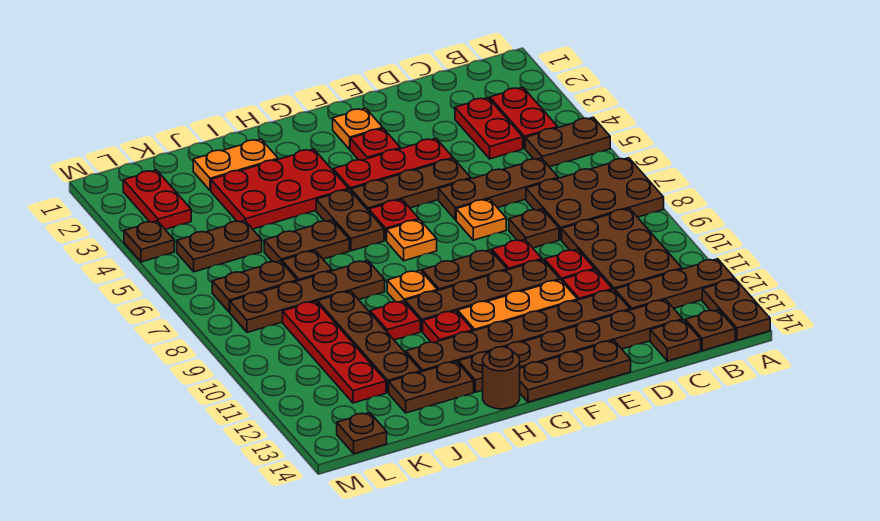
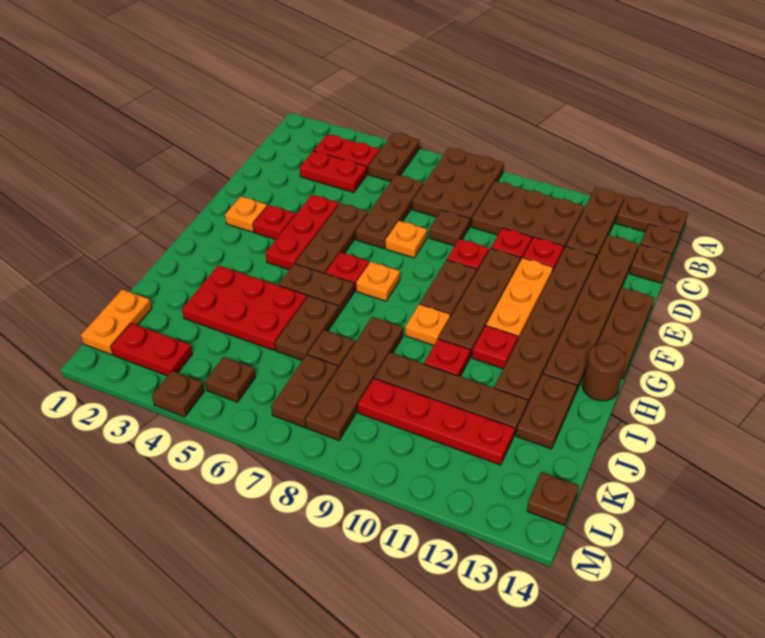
red 2x3 plate [211,149,349,229] -> red 2x3 plate turned to [182,266,307,351]
orange 1x2 plate [193,139,278,191] -> orange 1x2 plate moved to [81,290,152,355]
brown 1x2 plate [177,220,262,272] -> brown 1x1 plate [205,357,256,402]

